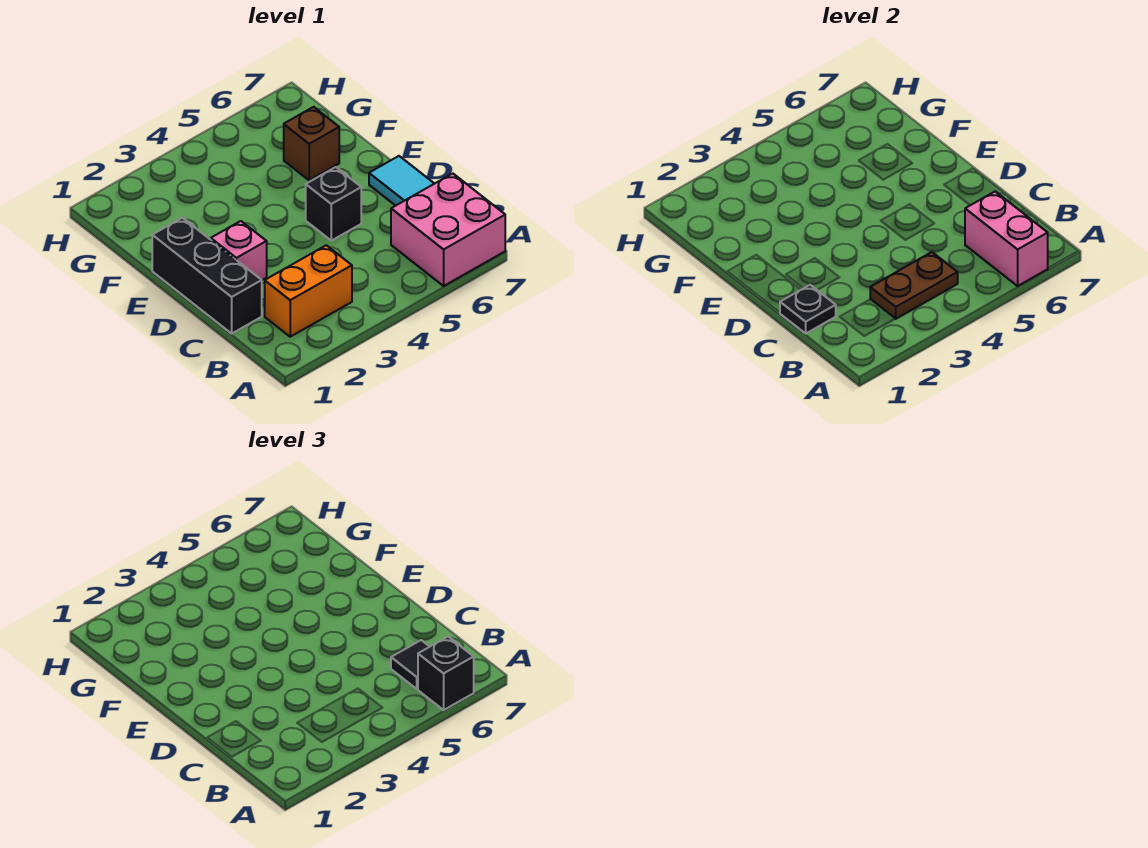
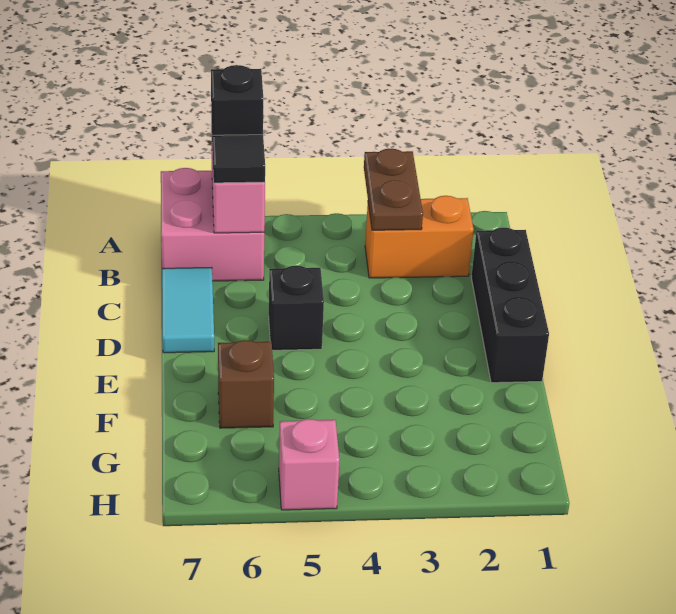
brown 1x2 plate [870,252,958,319] -> brown 1x2 plate turned to [364,149,423,230]
black 1x1 plate [780,285,836,333] -> none
pink 1x1 brick [211,221,267,280] -> pink 1x1 brick moved to [279,419,339,510]

